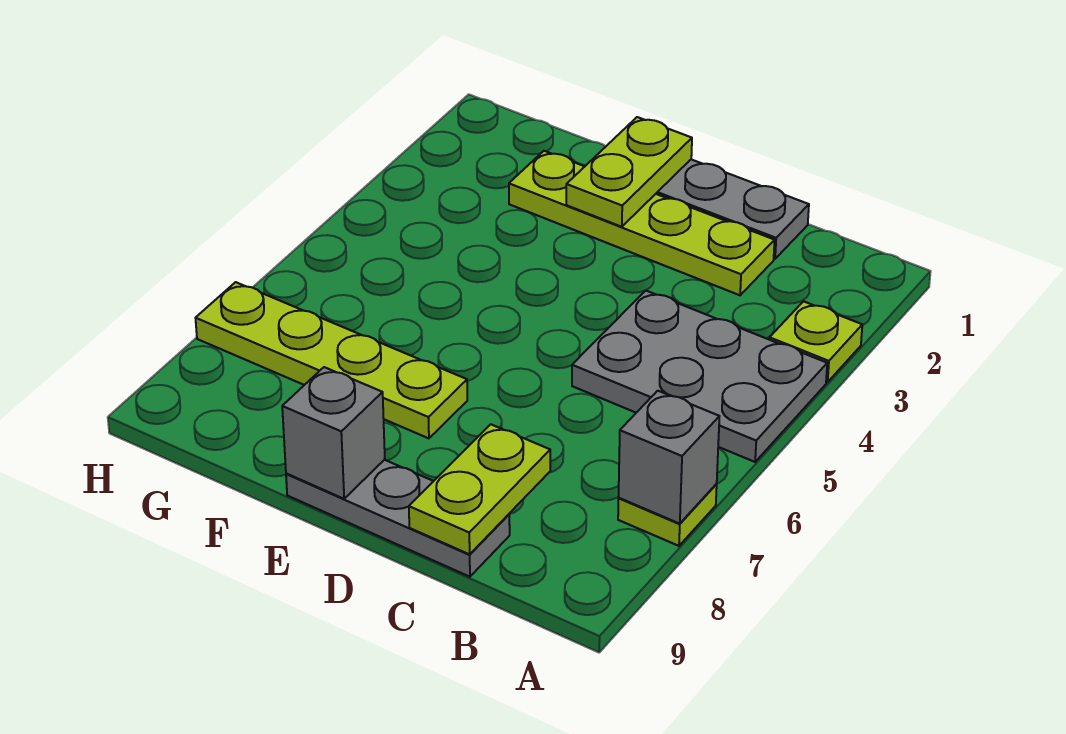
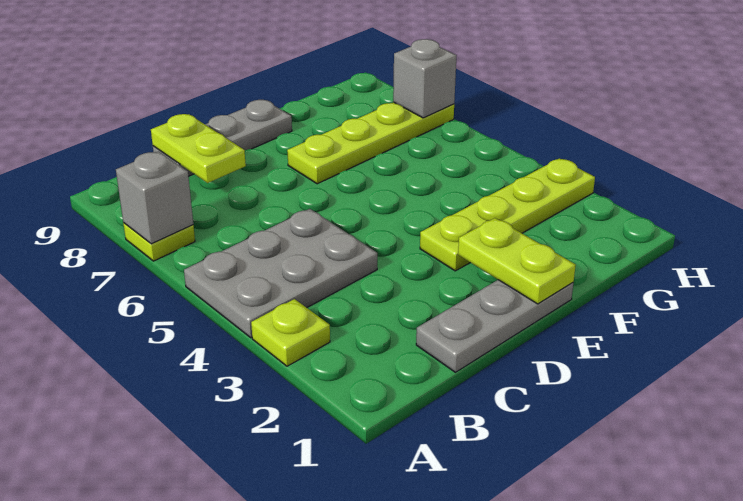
lime 1x4 plate [509,151,775,295] -> lime 1x4 plate moved to [420,158,595,271]
grey 1x1 brick [282,367,385,499] -> grey 1x1 brick moved to [393,39,457,118]

